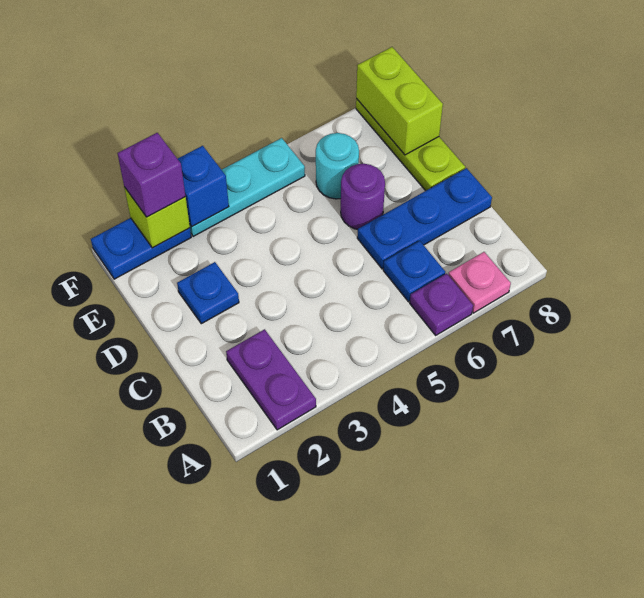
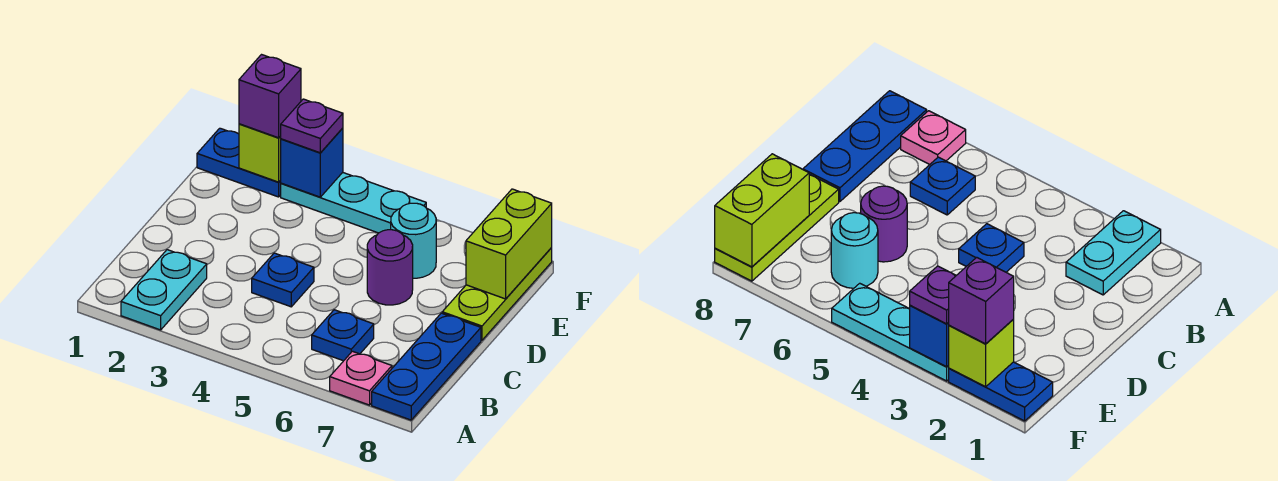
purple 1x2 plate [226,329,316,430] -> cyan 1x2 plate [121,250,207,330]
purple 1x1 plate [410,274,473,335] -> purple 1x1 plate moved to [281,99,343,153]
blue 1x3 plate [357,168,492,269] -> blue 1x3 plate turned to [372,313,481,420]
blue 1x1 plate [177,262,239,324] -> blue 1x1 plate moved to [252,253,314,307]

